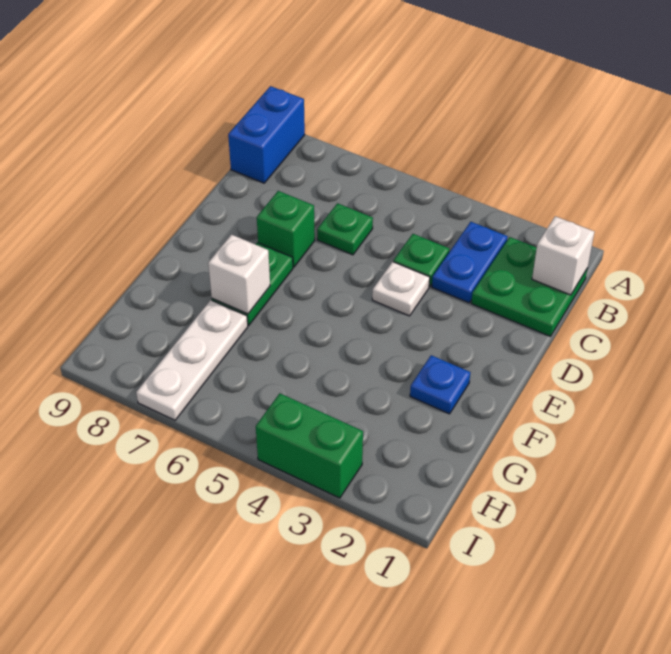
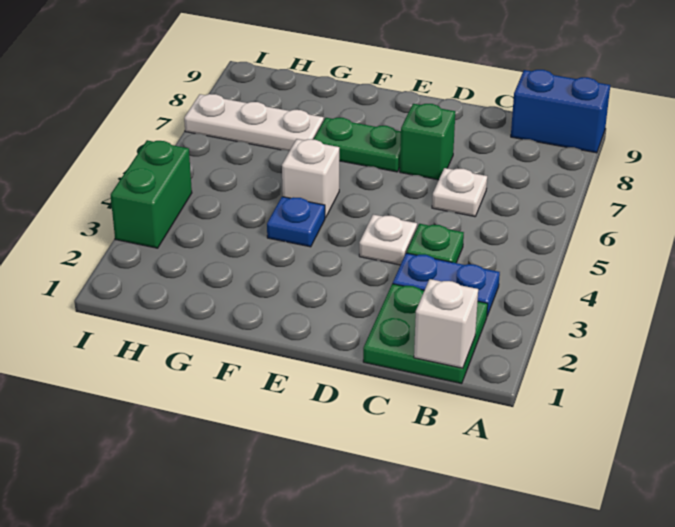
green 1x1 plate [317,203,373,255] -> white 1x1 plate [432,168,487,217]
blue 1x1 plate [410,355,470,414] -> blue 1x1 plate moved to [267,197,325,247]
white 1x1 brick [208,235,270,314] -> white 1x1 brick moved to [282,139,339,218]

